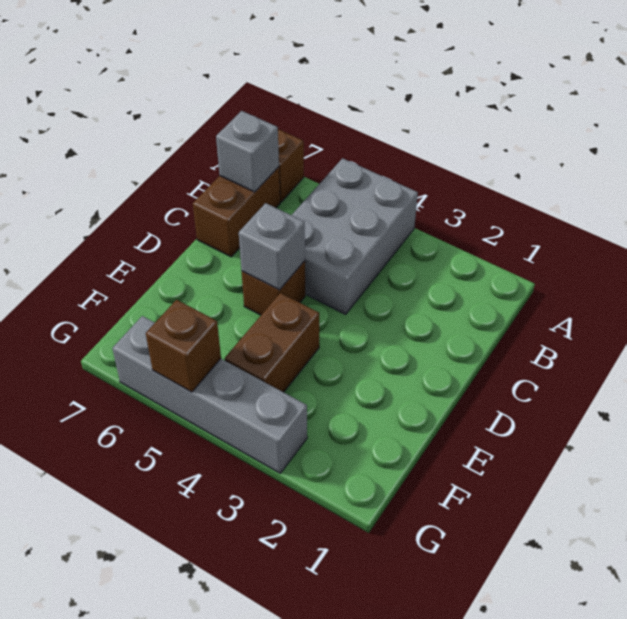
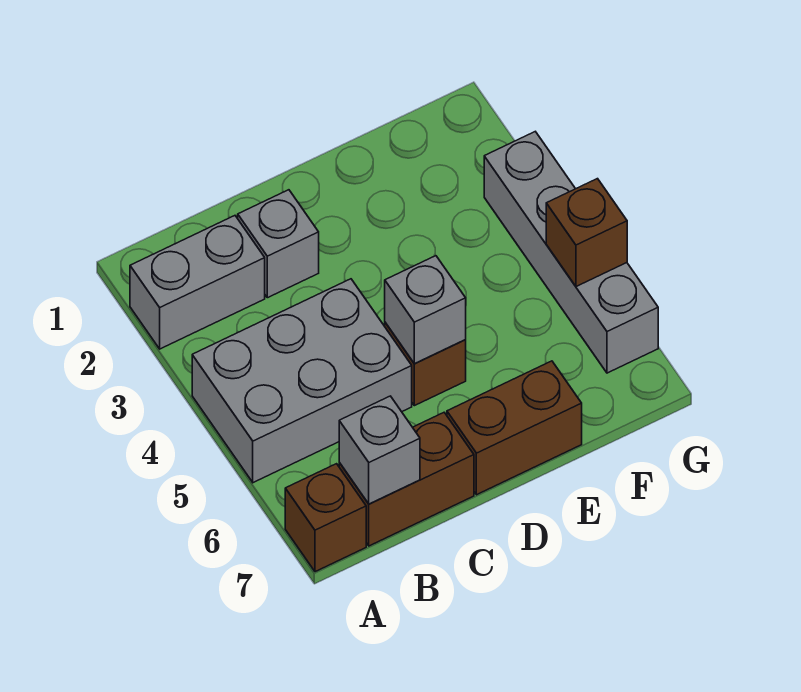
none -> grey 1x2 brick [130,216,265,349]
none -> grey 1x1 brick [238,190,319,298]
brown 1x2 brick [225,293,319,392] -> brown 1x2 brick moved to [447,361,582,495]

